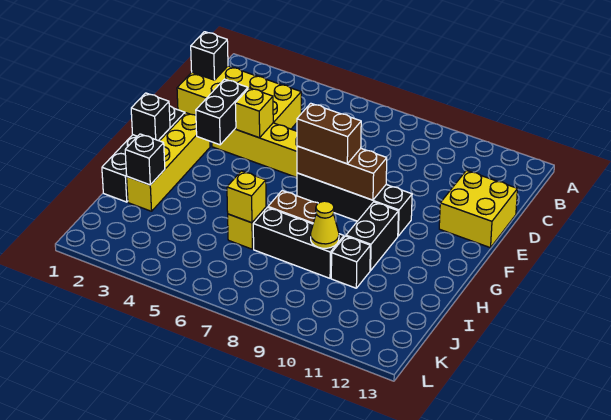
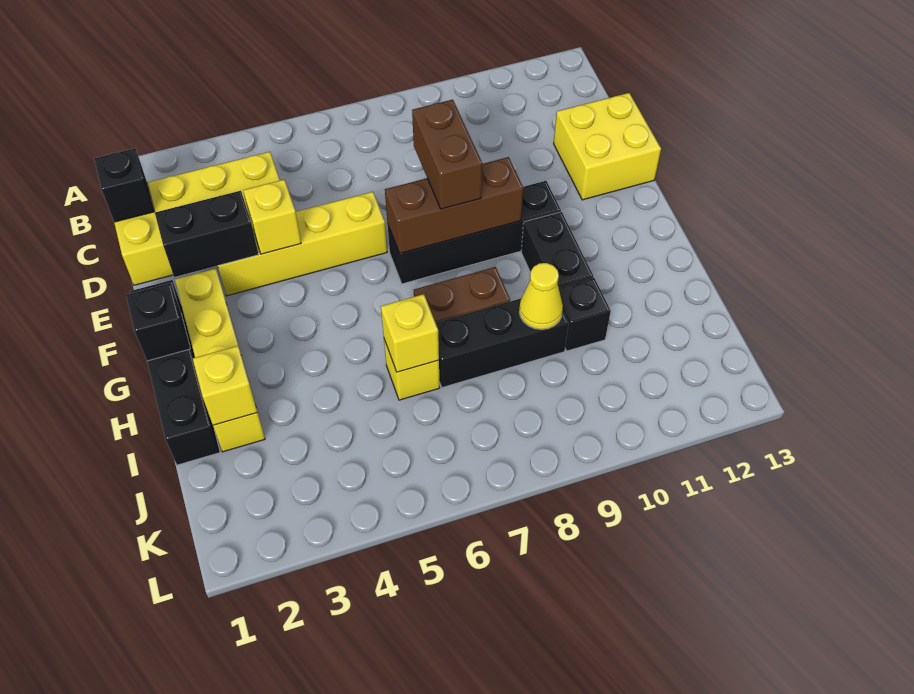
black 1x2 brick [196,79,248,145] -> black 1x2 brick turned to [155,191,259,277]
brown 1x2 brick [297,103,361,164] -> brown 1x2 brick turned to [412,100,482,209]
black 1x1 brick [125,134,165,185] -> yellow 1x1 brick [193,346,257,425]

